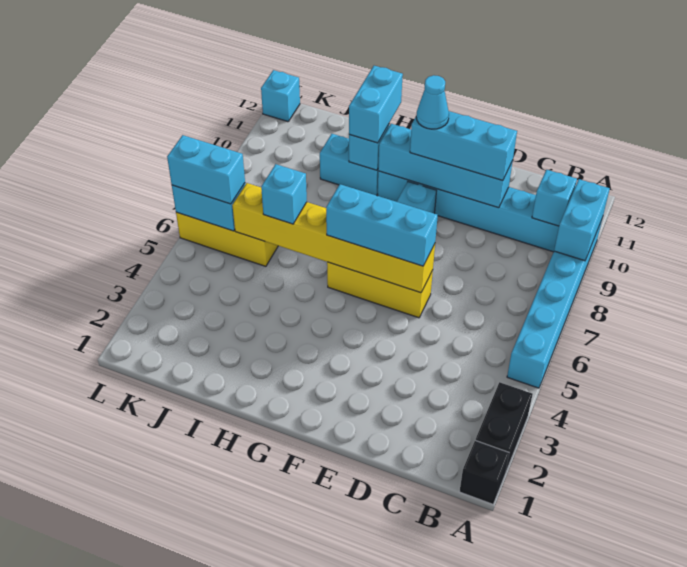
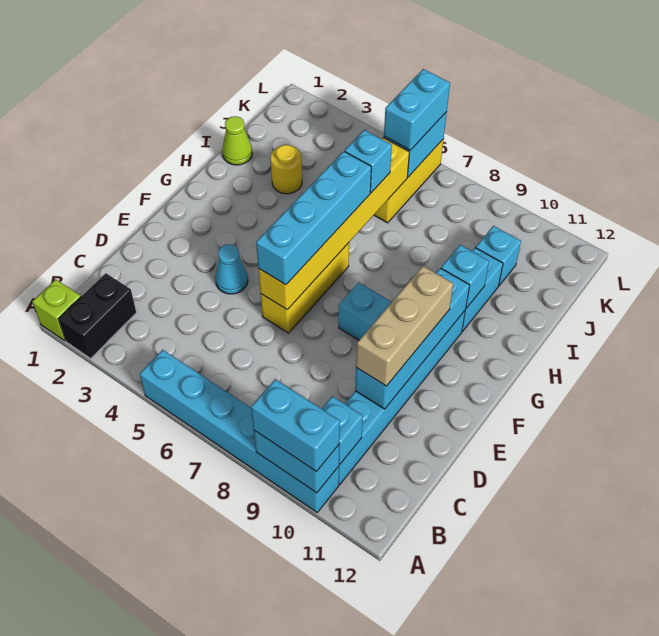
black 1x1 brick [459,440,509,504] -> lime 1x1 brick [32,279,81,341]
black 1x2 brick [475,382,533,471] -> black 1x2 brick turned to [58,273,136,358]
cyan 1x3 brick [410,111,517,181] -> tan 1x3 brick [356,266,453,386]
cyan 1x3 brick [326,184,438,266] -> cyan 1x4 brick [256,151,371,285]
cyan 1x1 cone [416,75,449,129] -> cyan 1x1 cone moved to [215,244,248,294]
cyan 1x2 brick [349,66,403,143] -> cyan 1x2 brick moved to [251,379,340,472]
none -> lime 1x1 cone [222,116,252,165]
none -> yellow 1x1 round brick [271,145,302,194]
cyan 1x1 brick [261,70,300,122] -> cyan 1x1 brick moved to [476,226,521,285]

